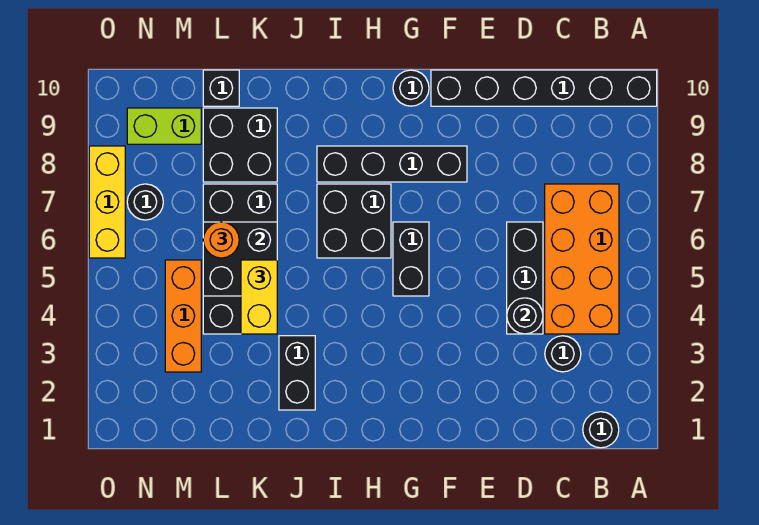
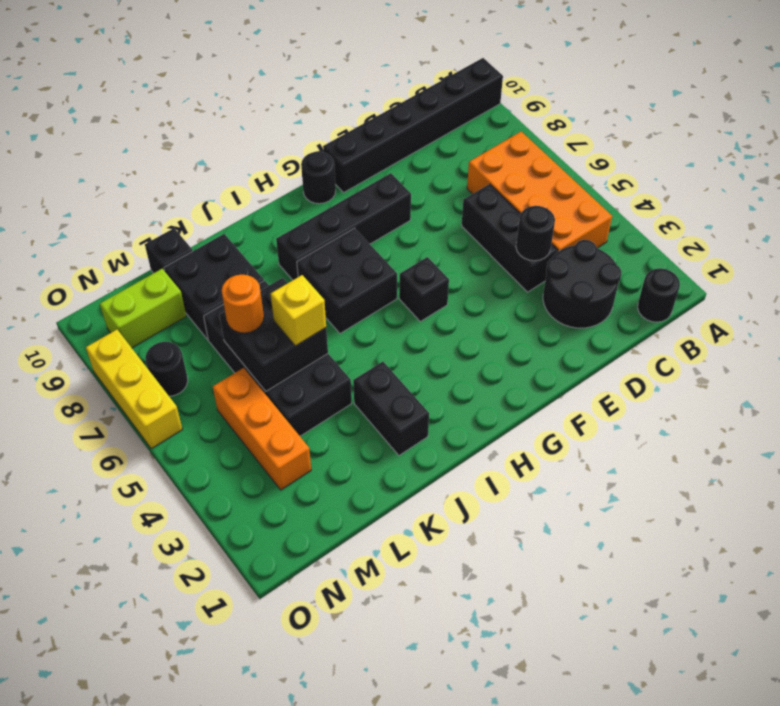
black 1x1 round brick [545,336,581,372] -> black 2x2 round brick [543,240,621,328]
black 1x2 brick [393,222,429,296] -> black 1x1 brick [399,257,449,321]
yellow 1x2 brick [241,260,277,334] -> yellow 1x1 brick [271,275,326,346]

